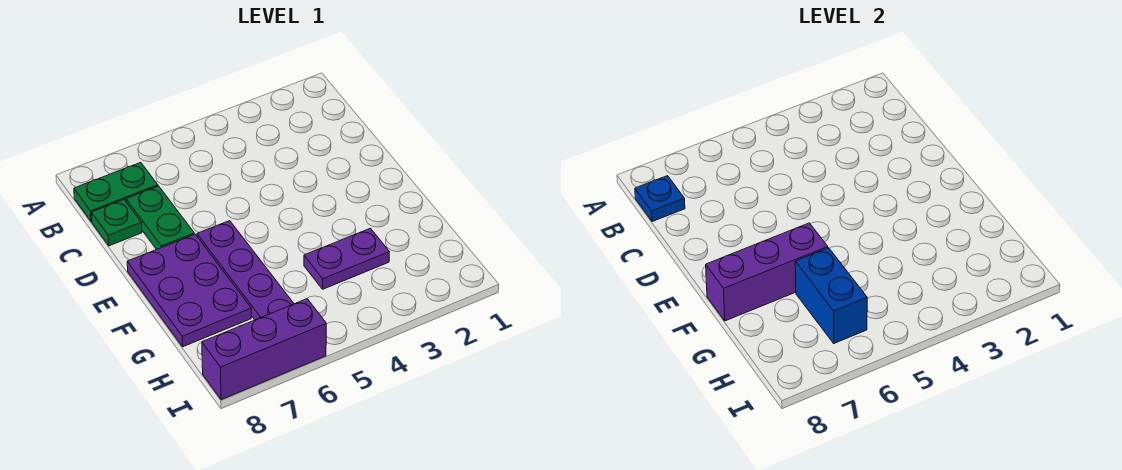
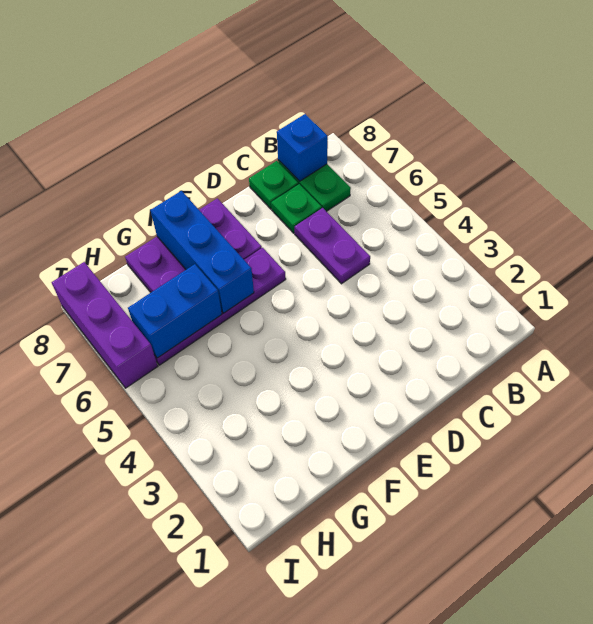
blue 1x1 plate [635,176,685,222] -> blue 1x1 brick [277,114,328,181]
green 1x2 plate [126,186,194,250] -> green 1x1 plate [271,184,322,233]
purple 1x3 brick [706,223,828,321] -> blue 1x3 brick [151,191,254,313]
purple 1x2 plate [304,228,389,289] -> purple 1x2 plate moved to [295,208,370,284]

